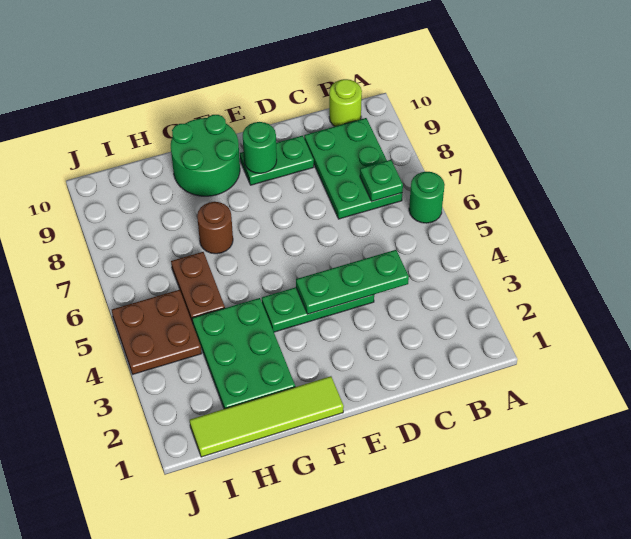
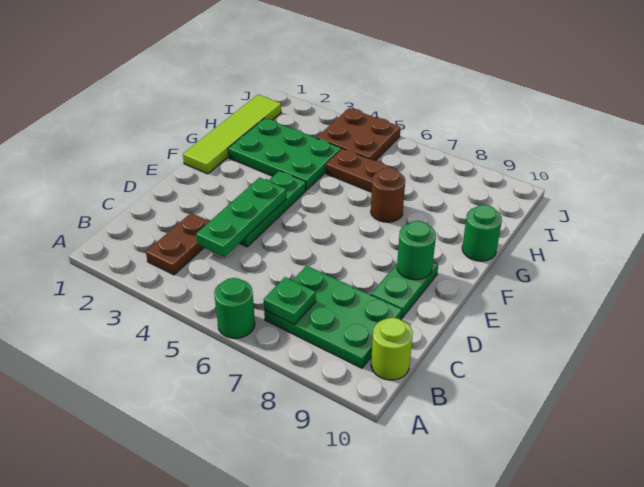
none -> brown 1x2 plate [146,213,210,275]
green 2x2 round brick [171,115,240,196] -> green 1x1 round brick [462,205,502,261]

